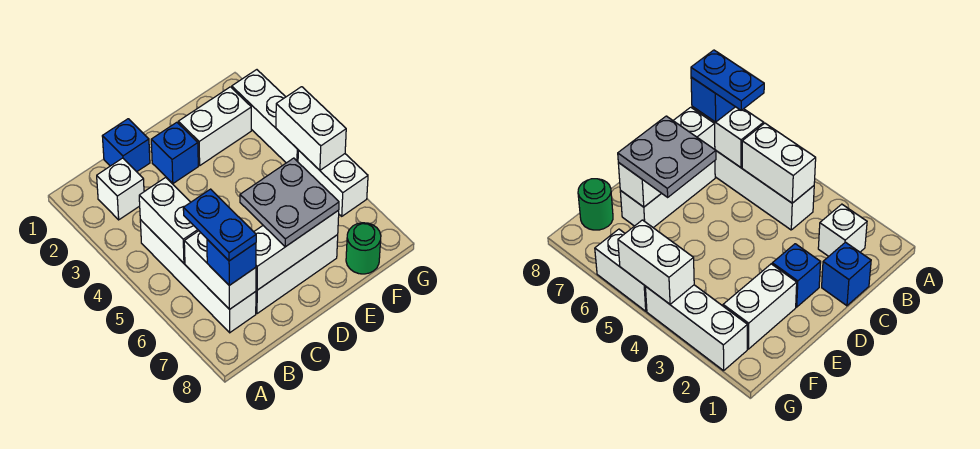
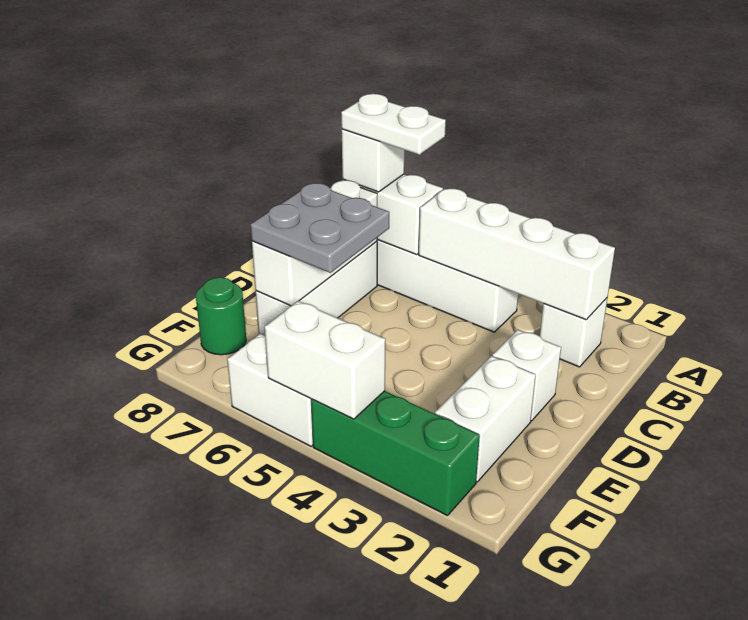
white 1x2 brick [139,177,199,263] -> white 1x4 brick [419,189,615,320]
blue 1x2 plate [183,189,256,261] -> white 1x2 plate [341,94,446,155]
blue 1x1 brick [207,239,256,285] -> white 1x1 brick [342,129,404,192]
blue 1x1 brick [102,119,150,172] -> none
blue 1x1 brick [151,122,198,183] -> white 1x1 brick [492,330,561,421]
white 1x3 brick [232,70,298,163] -> green 1x3 brick [311,391,480,516]

